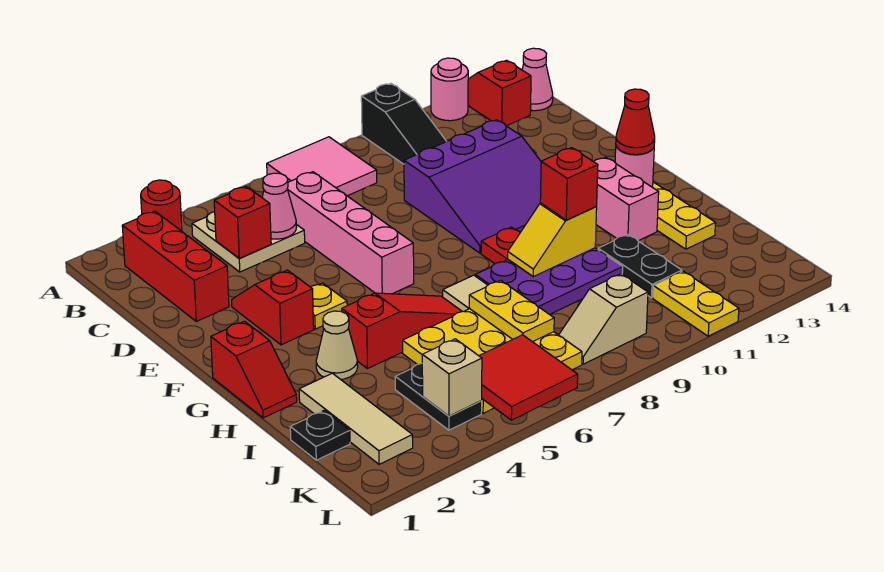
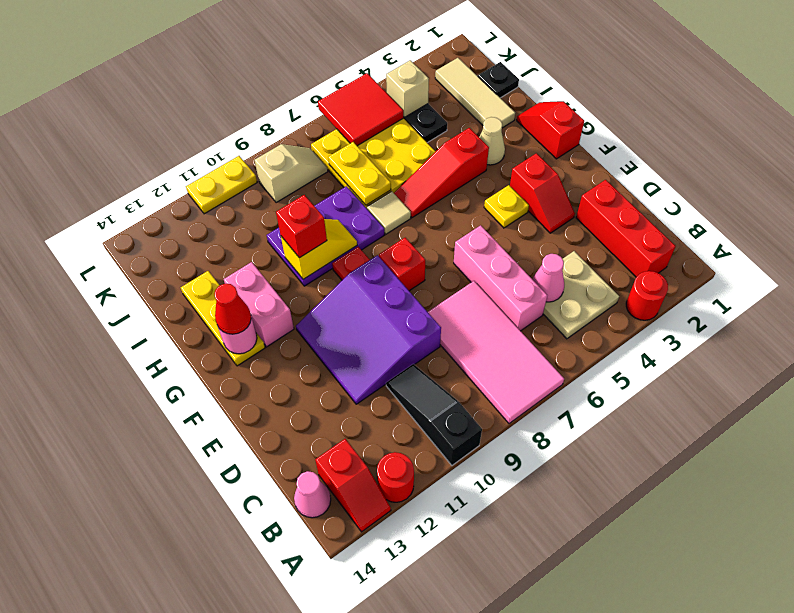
pink 2x2 tile [267,137,377,196] -> pink 2x4 tile [428,281,564,424]
pink 1x1 round brick [431,58,468,121] -> red 1x1 round brick [377,452,414,502]
red 1x1 brick [214,186,271,258] -> red 1x1 brick moved to [379,238,425,291]
pink 1x4 brick [287,172,414,294] -> pink 1x3 brick [454,225,547,331]
purple 3x3 slope [404,120,541,253] -> purple 3x3 slope turned to [296,255,441,404]
black 1x2 plate [598,234,682,298] -> none
yellow 1x2 plate [653,271,739,336] -> yellow 1x2 plate turned to [186,156,257,214]

